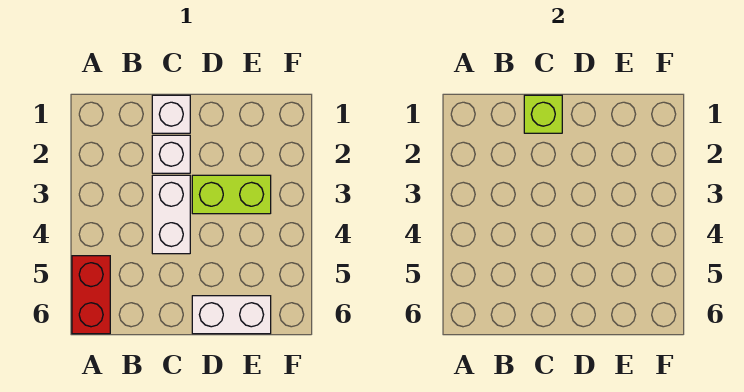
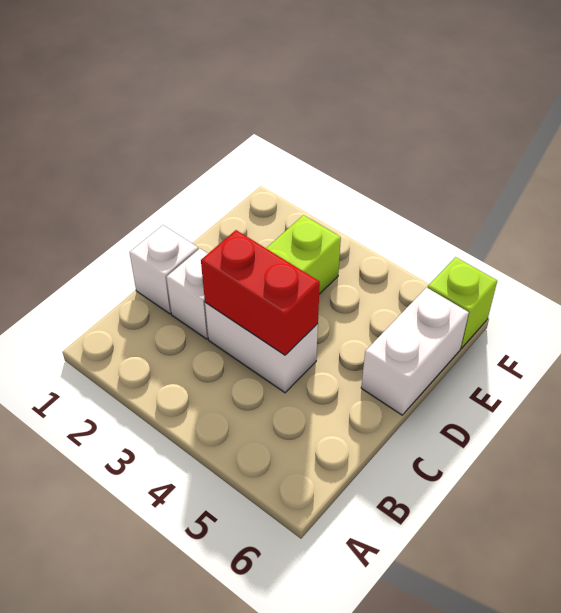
red 1x2 brick [72,256,110,334] -> red 1x2 brick moved to [201,230,320,355]
lime 1x1 brick [524,95,562,133] -> lime 1x1 brick moved to [428,257,497,348]

